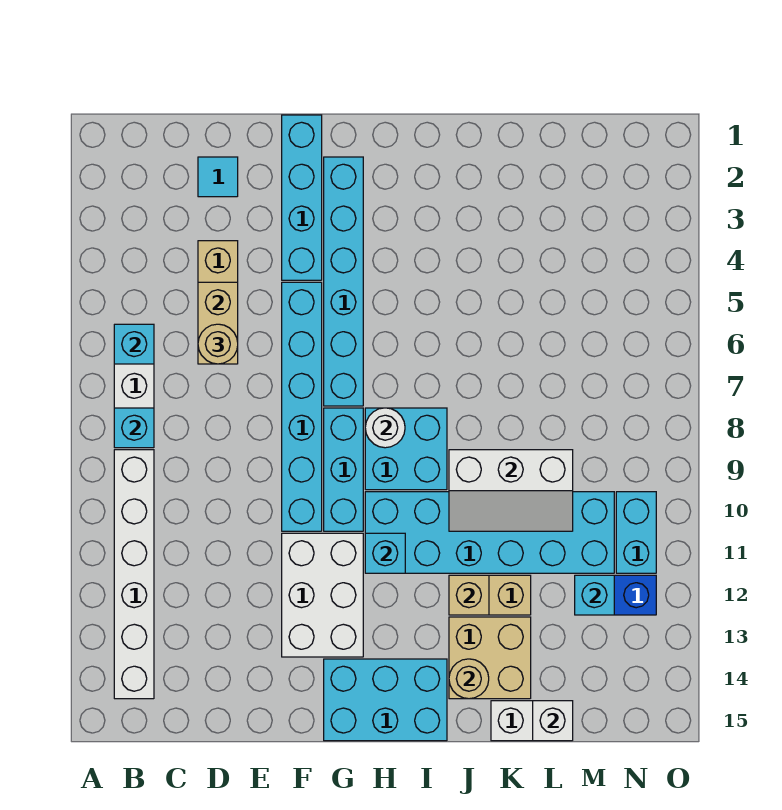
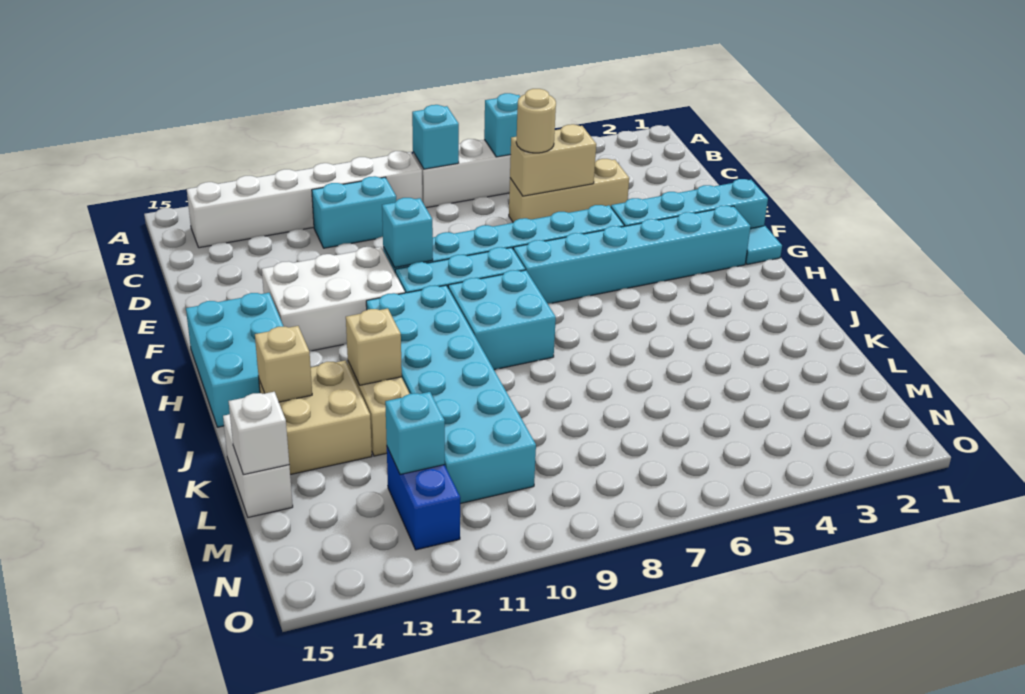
cyan 1x1 tile [198,157,238,197] -> cyan 1x1 tile moved to [746,226,782,265]
white 1x1 round brick [365,408,405,448] -> none
cyan 1x1 brick [365,533,405,573] -> cyan 1x1 brick moved to [382,198,433,267]
white 2x3 slope [449,450,573,531] -> none
tan 1x1 round brick [449,659,489,699] -> tan 1x1 brick [255,326,312,402]
cyan 1x2 brick [616,492,656,573] -> cyan 1x2 brick moved to [312,176,396,248]

